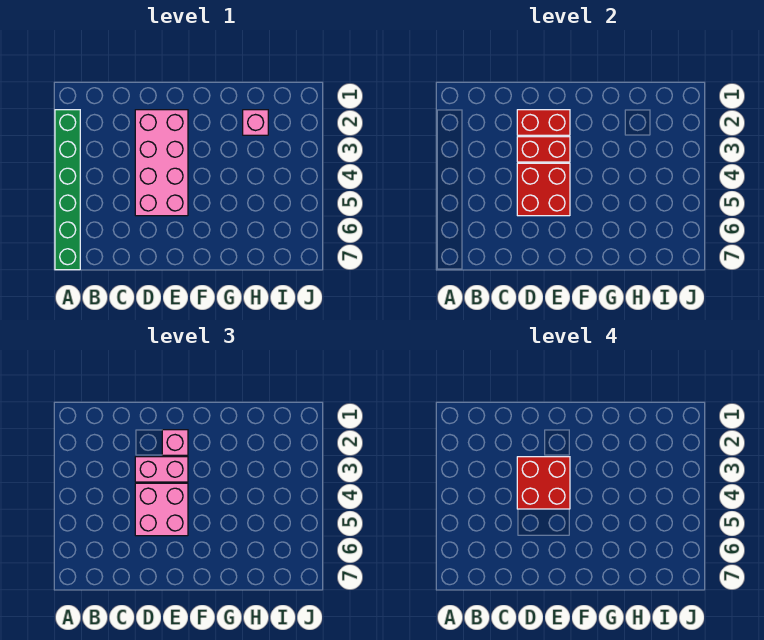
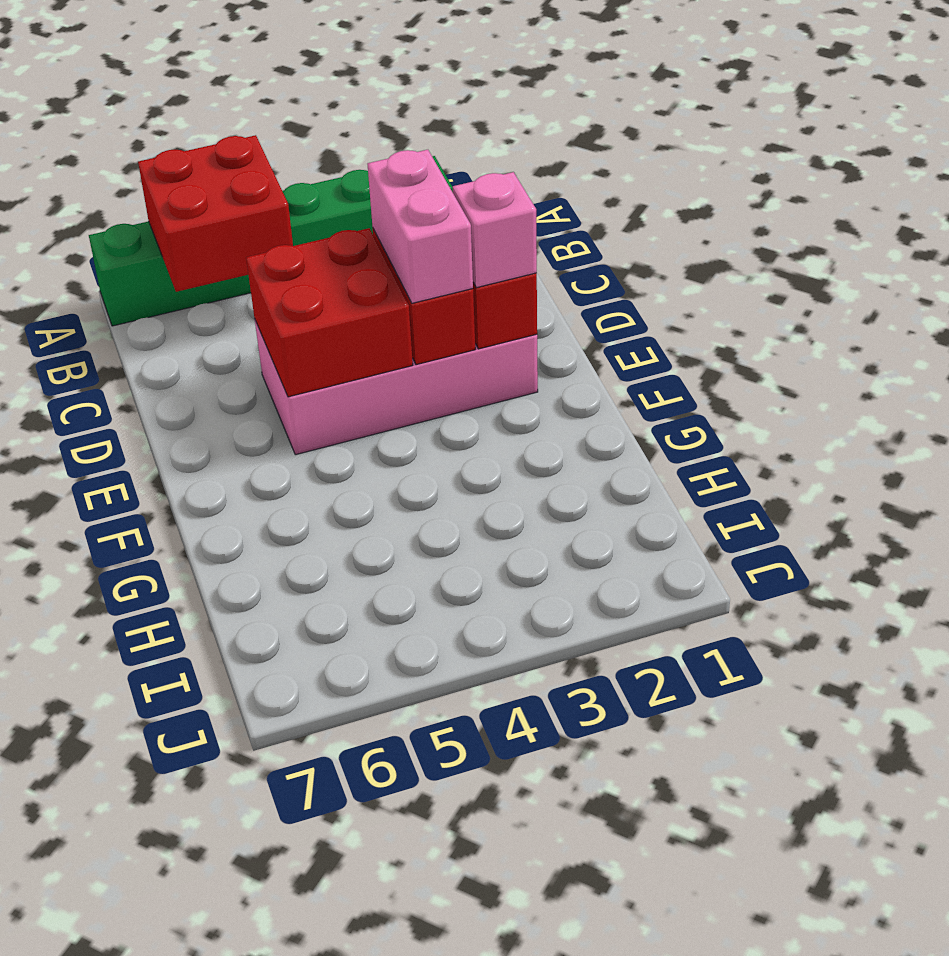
red 2x2 brick [517,457,570,509] -> red 2x2 brick moved to [138,135,293,292]
pink 2x2 brick [135,483,188,536] -> none
pink 1x1 brick [243,110,268,135] -> none

